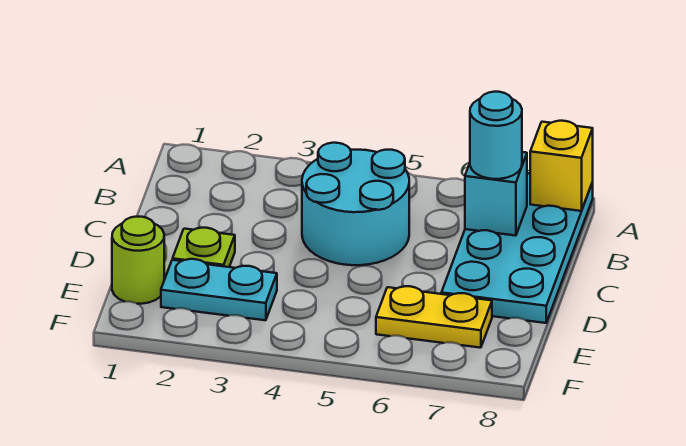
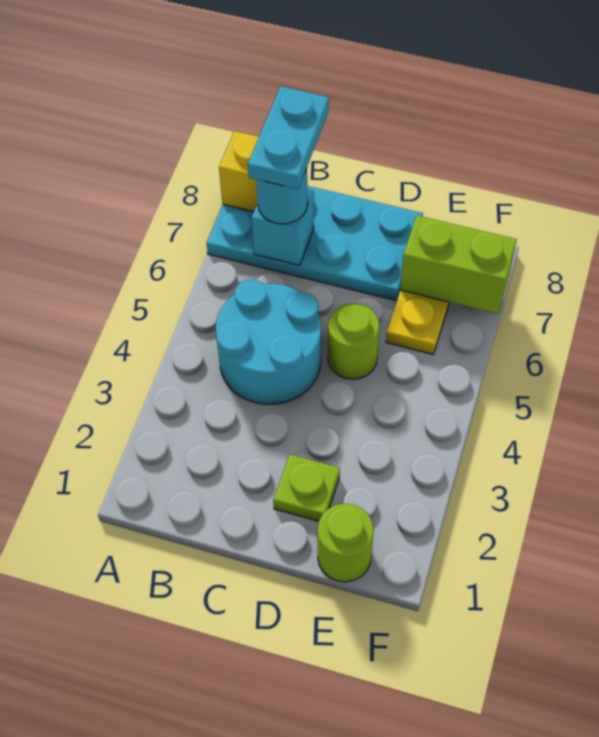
none -> lime 1x1 round brick [328,303,379,379]
cyan 1x2 plate [161,259,277,320] -> cyan 1x2 plate moved to [248,86,329,189]
none -> lime 1x2 brick [400,216,517,314]

